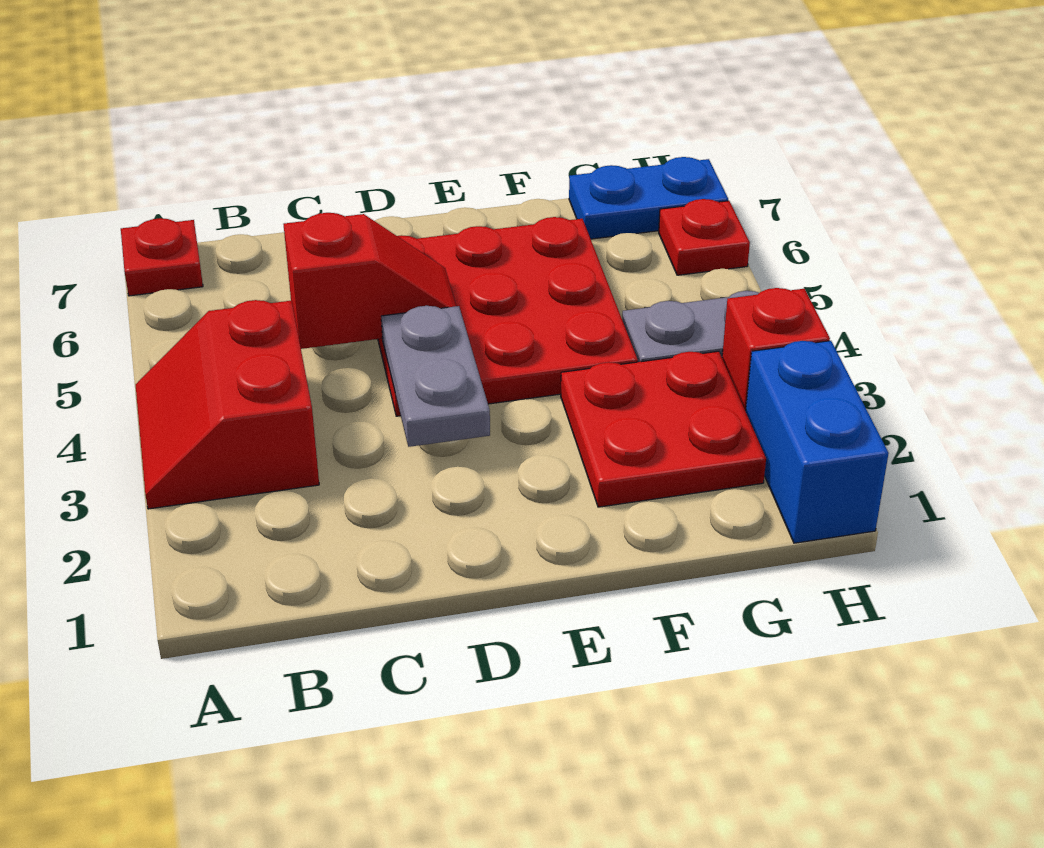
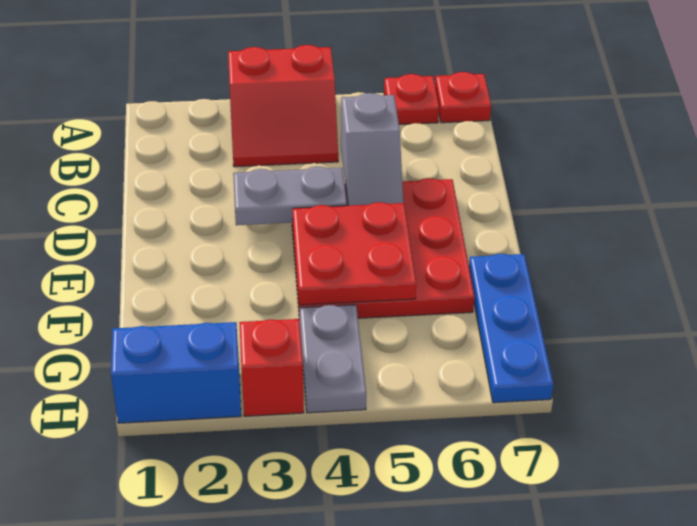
red 2x2 slope [136,300,319,509] -> red 2x2 slope turned to [228,45,338,167]
red 1x2 slope [284,213,456,349] -> grey 1x2 slope [341,93,403,206]
red 2x2 plate [561,351,766,507] -> red 2x2 plate moved to [293,202,416,305]
blue 1x2 plate [569,157,728,239] -> blue 1x3 plate [469,254,553,403]
red 1x1 plate [659,199,750,275] -> red 1x1 plate moved to [384,74,439,124]

